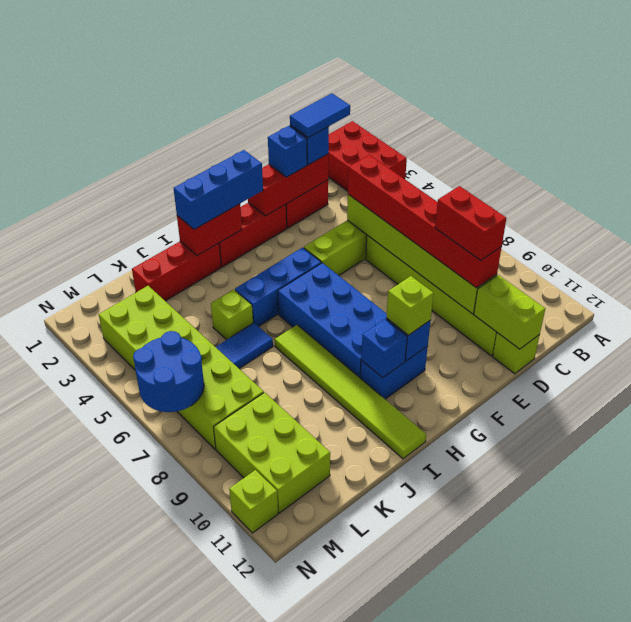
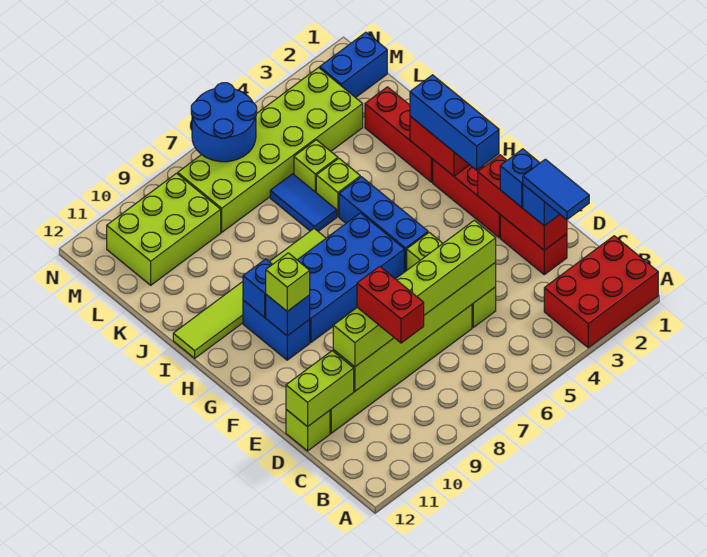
red 1x6 brick [348,155,502,288] -> lime 1x6 brick [333,220,496,367]
red 1x2 brick [435,186,506,260] -> red 1x2 brick turned to [357,266,424,343]
none -> blue 1x2 brick [320,32,387,98]
lime 1x1 brick [229,470,278,533] -> lime 1x1 brick moved to [294,140,338,192]

